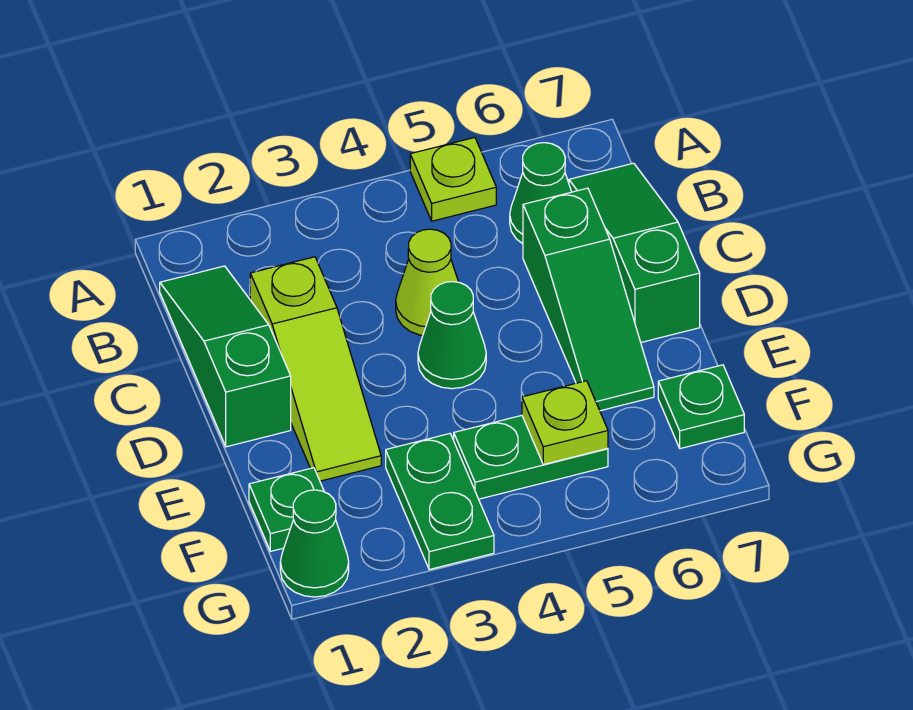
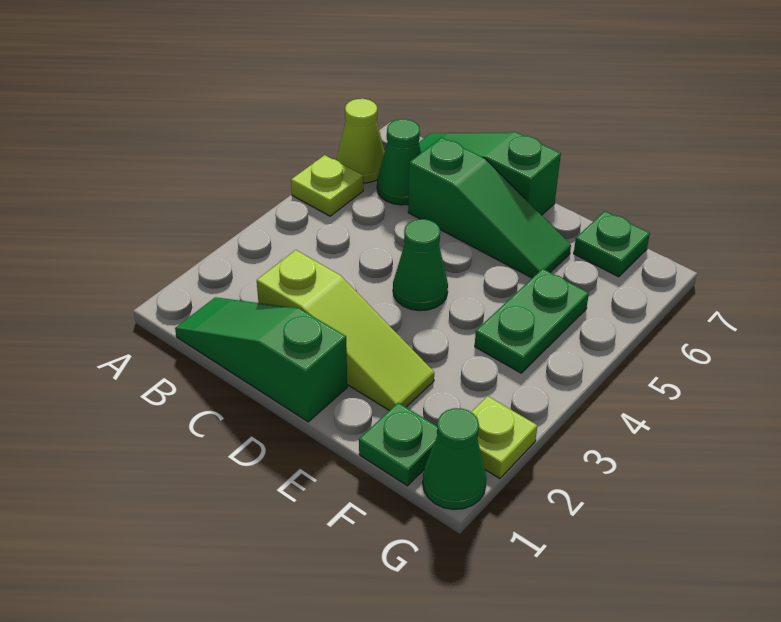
lime 1x1 cone [396,229,459,335] -> lime 1x1 cone moved to [337,99,385,183]
green 1x2 plate [386,434,494,570] -> none
lime 1x1 plate [522,381,608,464] -> lime 1x1 plate moved to [472,396,537,479]

